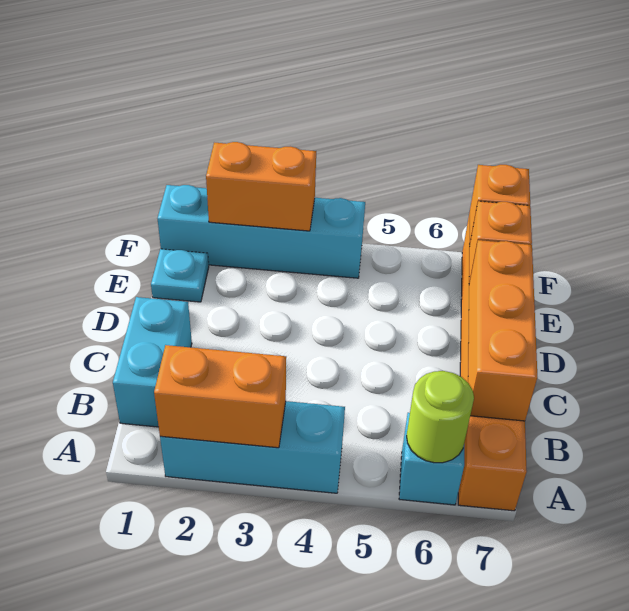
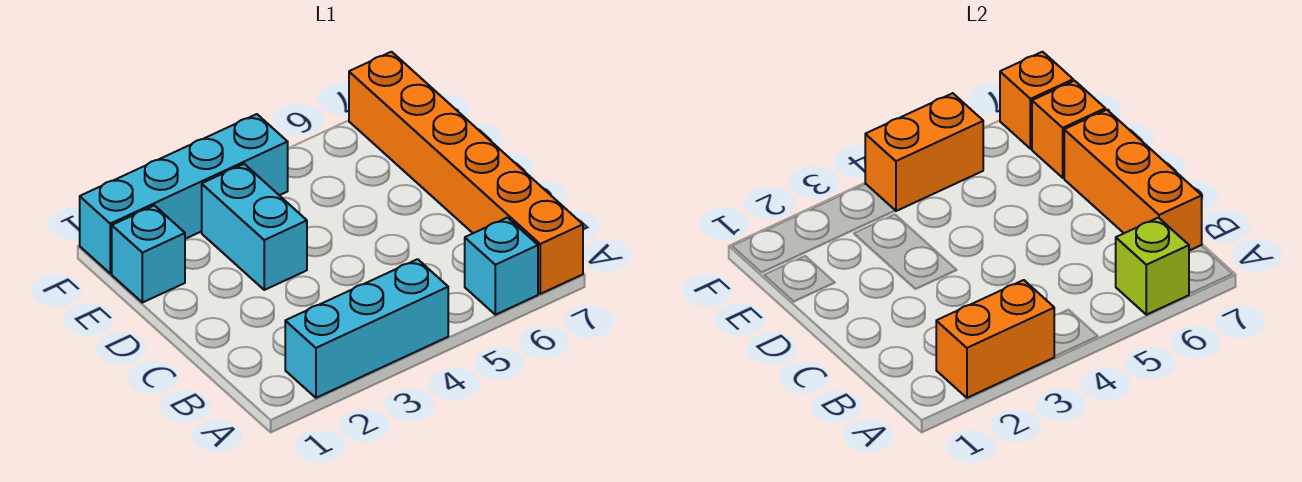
lime 1x1 round brick [406,371,474,463] -> lime 1x1 brick [1116,218,1189,315]
cyan 1x2 brick [113,297,192,427] -> cyan 1x2 brick moved to [202,164,307,290]
cyan 1x1 plate [151,249,209,302] -> cyan 1x1 brick [112,205,185,303]
orange 1x2 brick [206,142,316,231] -> orange 1x2 brick moved to [865,93,983,211]

